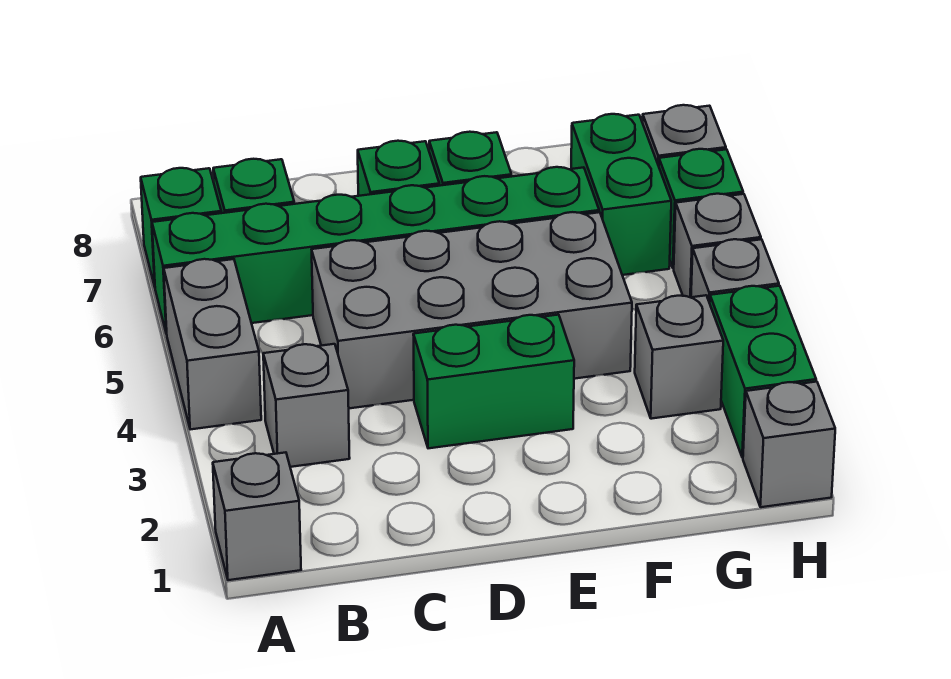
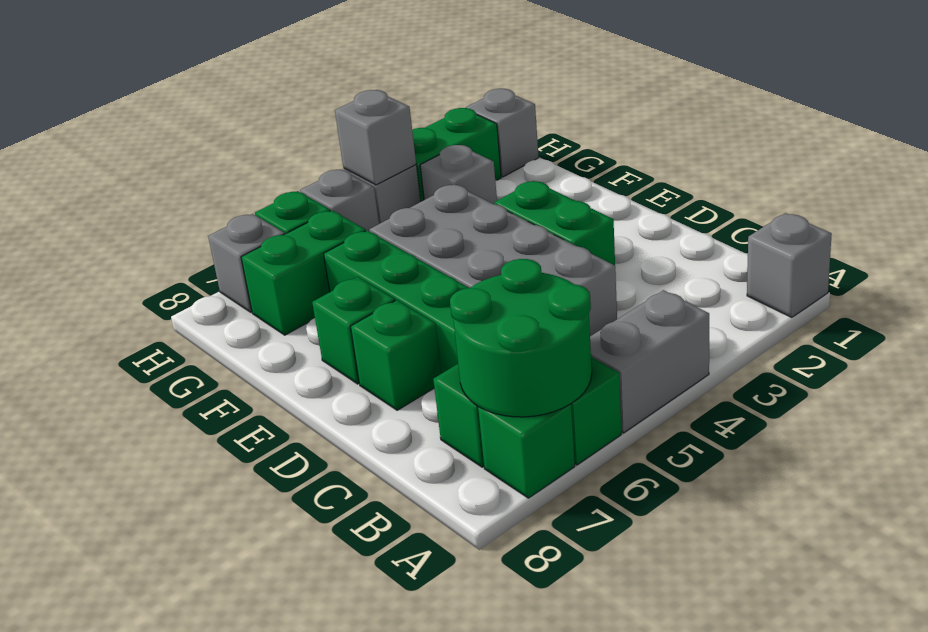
none -> green 2x2 round brick [450,259,592,417]
grey 1x1 brick [263,344,350,467] -> grey 1x1 brick moved to [335,90,416,185]

